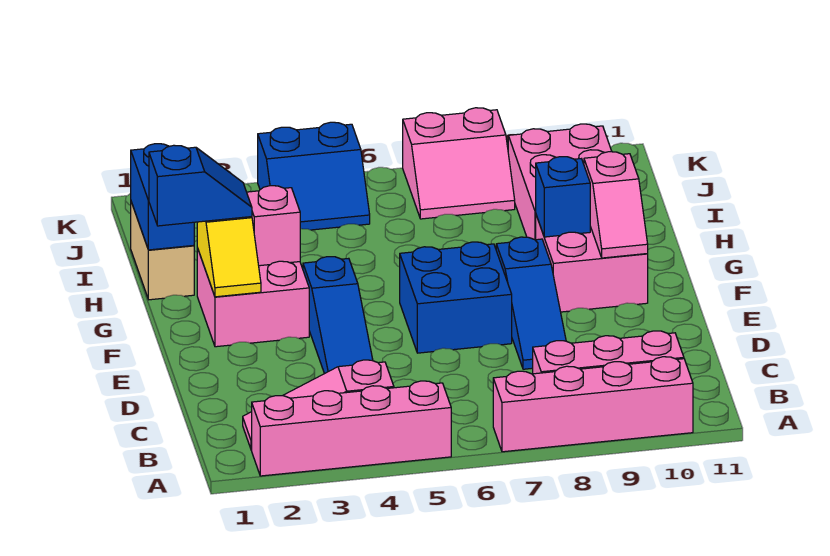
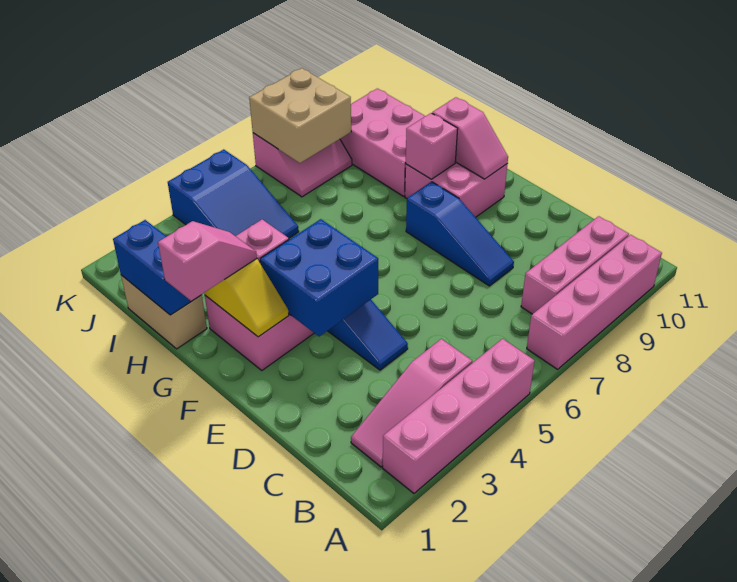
blue 2x2 brick [400,242,512,353] -> blue 2x2 brick moved to [260,219,378,336]
blue 1x2 slope [149,145,252,226] -> pink 1x2 slope [158,221,257,301]
blue 1x1 brick [536,157,590,237] -> pink 1x1 brick [406,113,458,179]
blue 2x2 slope [258,122,370,230] -> blue 2x3 slope [168,149,299,238]
none -> tan 2x2 brick [249,68,351,163]

